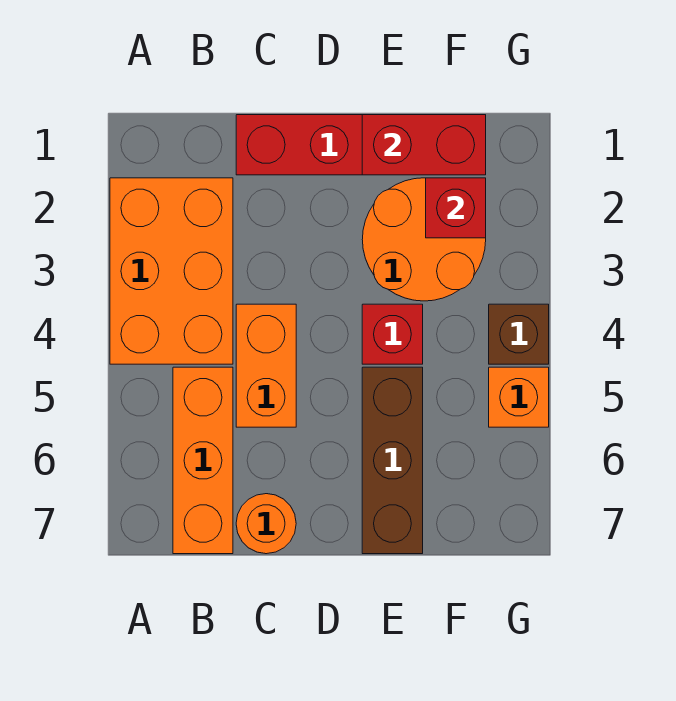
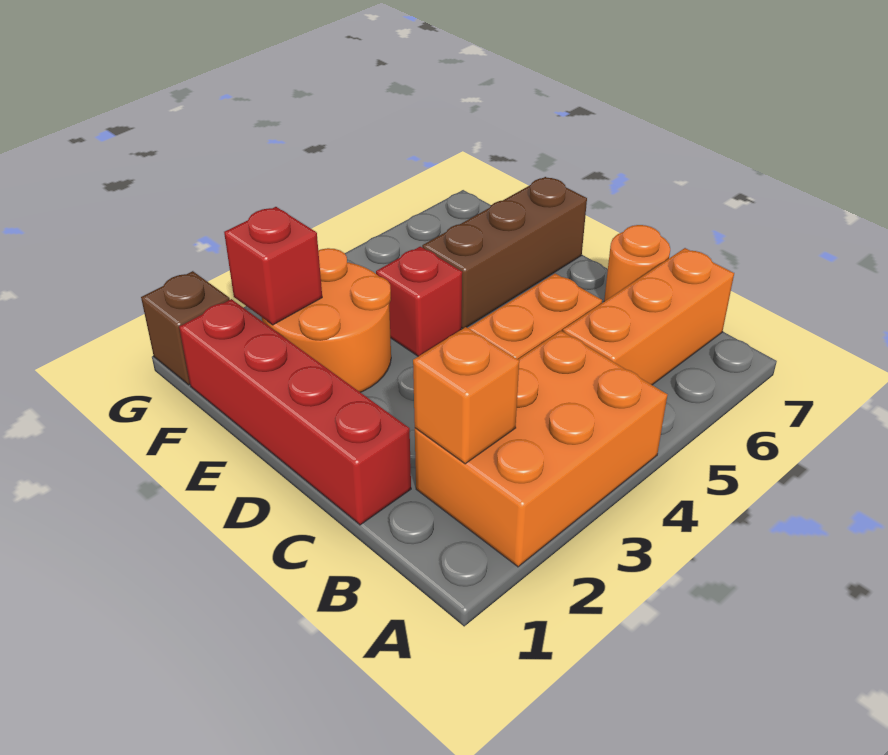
red 1x2 brick [362,115,486,175] -> none
brown 1x1 brick [489,304,549,364] -> brown 1x1 brick moved to [141,271,230,385]
orange 1x1 brick [489,367,549,427] -> orange 1x1 brick moved to [413,327,519,464]

